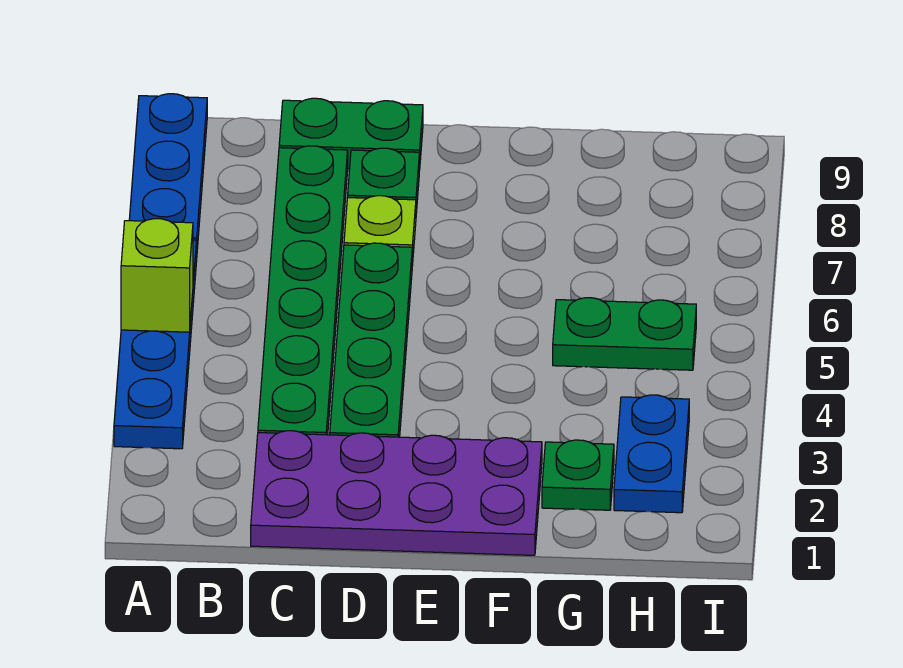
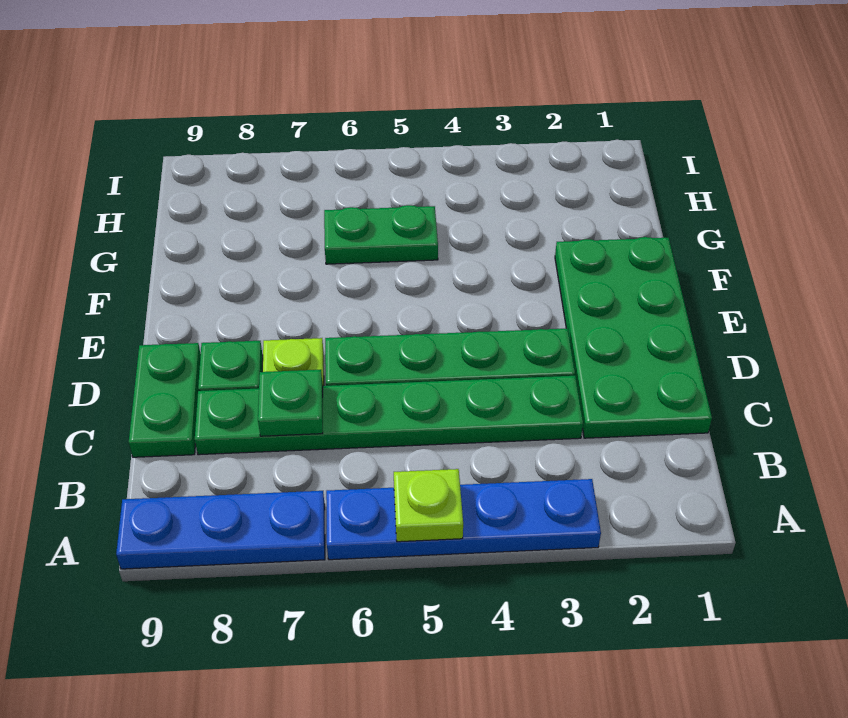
lime 1x1 brick [121,219,193,332] -> lime 1x1 plate [394,469,463,542]
purple 2x4 plate [251,431,542,555] -> green 2x4 plate [555,237,712,438]
green 1x1 plate [542,440,614,510] -> green 1x1 plate moved to [258,370,323,436]
green 1x2 plate [553,298,696,370] -> green 1x2 plate turned to [324,205,438,264]
blue 1x2 plate [614,395,689,513] -> none

